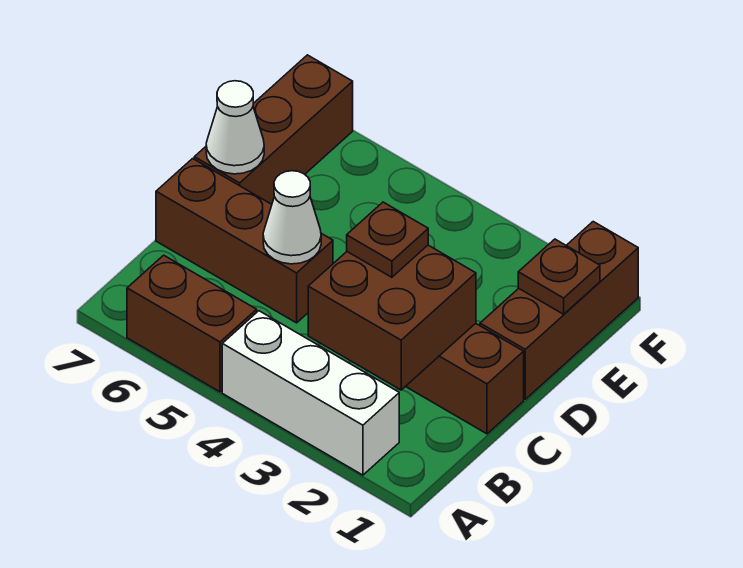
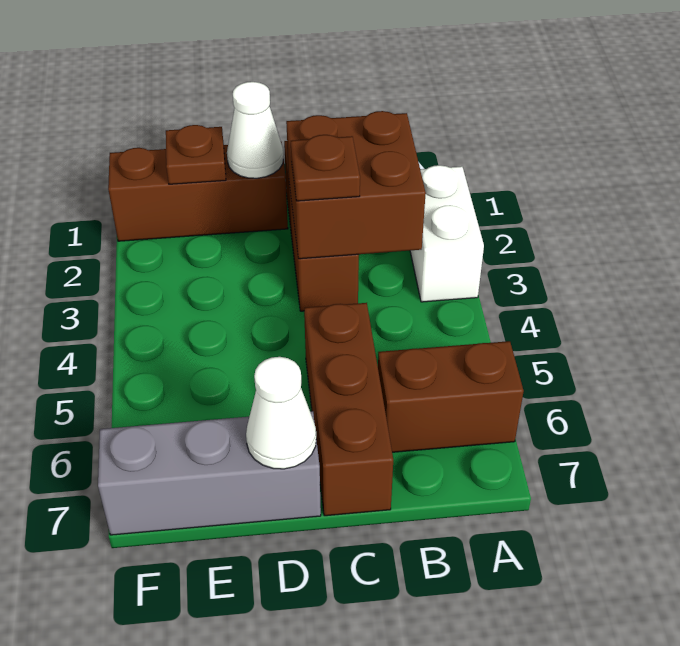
white 1x3 brick [222,311,399,475] -> white 1x2 brick [410,165,484,302]
brown 1x2 brick [127,255,257,392] -> brown 1x2 brick turned to [378,341,524,452]
white 1x1 cone [263,171,321,264] -> white 1x1 cone moved to [227,82,283,178]
brown 1x3 brick [194,55,353,204] -> grey 1x3 brick [98,411,321,535]

